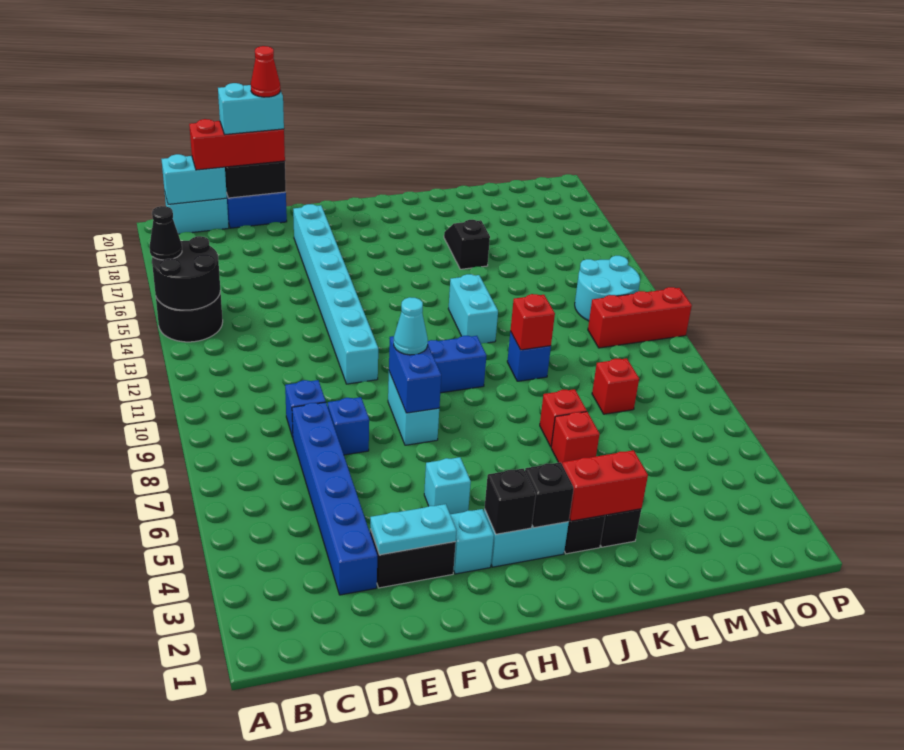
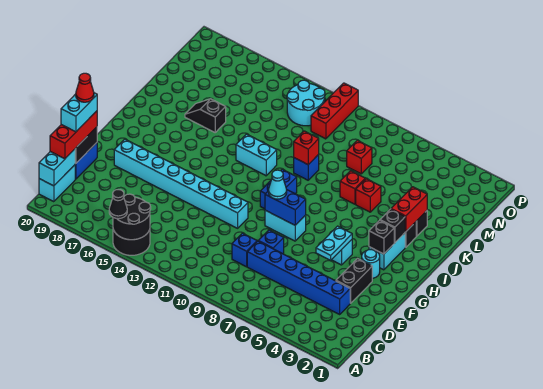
cyan 1x2 plate [370,504,456,555] -> cyan 1x2 plate moved to [316,226,352,260]
cyan 1x1 brick [450,509,494,574] -> cyan 1x1 round brick [362,250,380,278]

